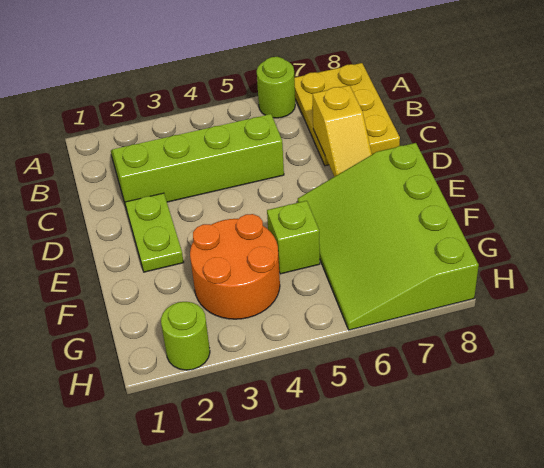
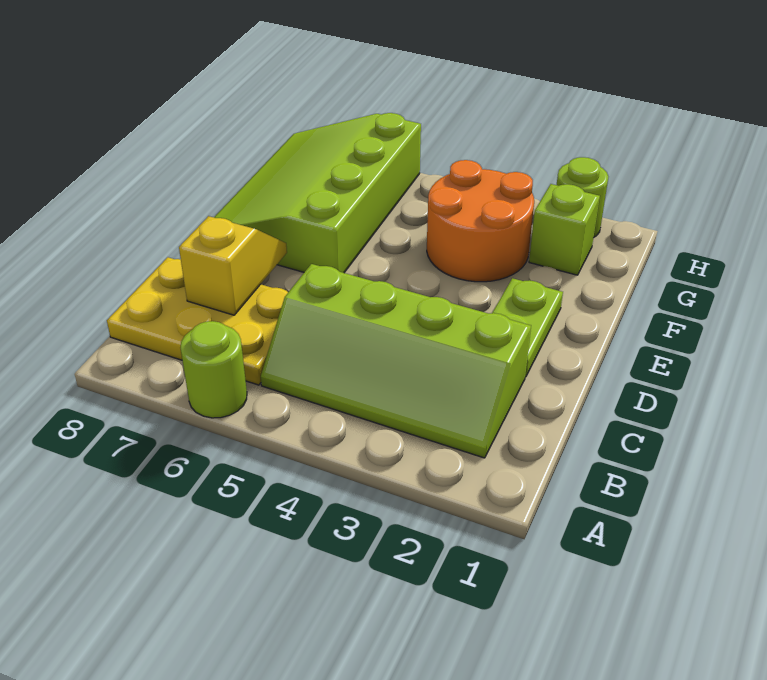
yellow 2x3 plate [294,63,400,166] -> yellow 2x3 plate turned to [107,257,288,385]
lime 3x4 slope [298,143,479,330] -> lime 3x4 slope turned to [214,113,421,273]
lime 1x1 brick [267,201,320,274] -> lime 1x1 brick moved to [529,184,600,275]

